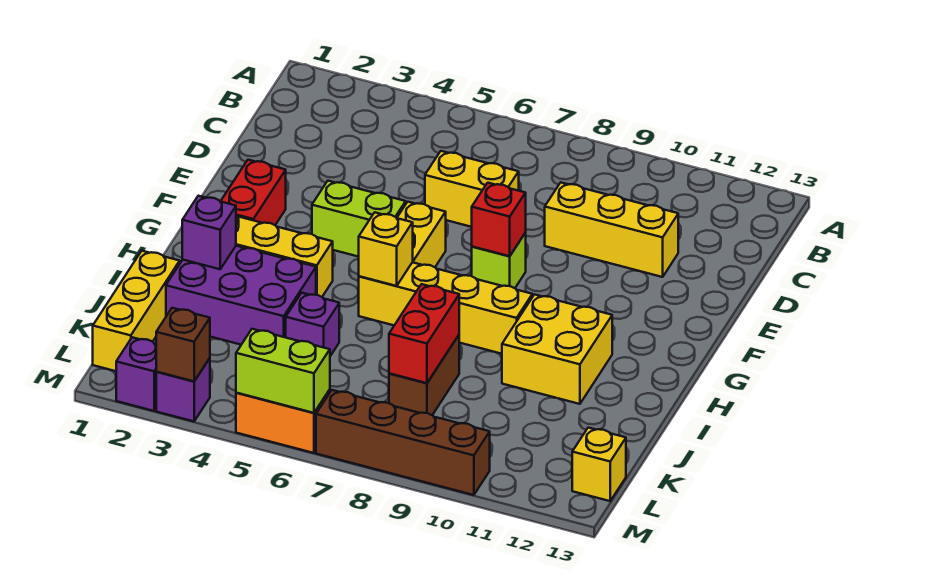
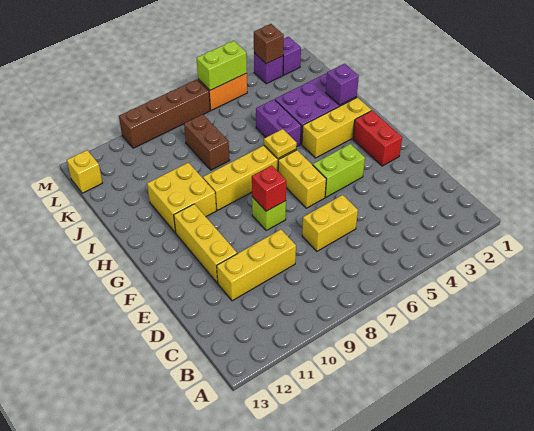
yellow 1x1 brick [359,212,413,286] -> yellow 1x1 plate [264,129,297,158]
yellow 1x3 brick [93,251,180,371] -> yellow 1x3 brick moved to [174,204,237,283]
purple 1x1 brick [286,293,339,356] -> purple 1x2 brick [256,99,301,147]
red 1x2 brick [389,284,459,383] -> none

